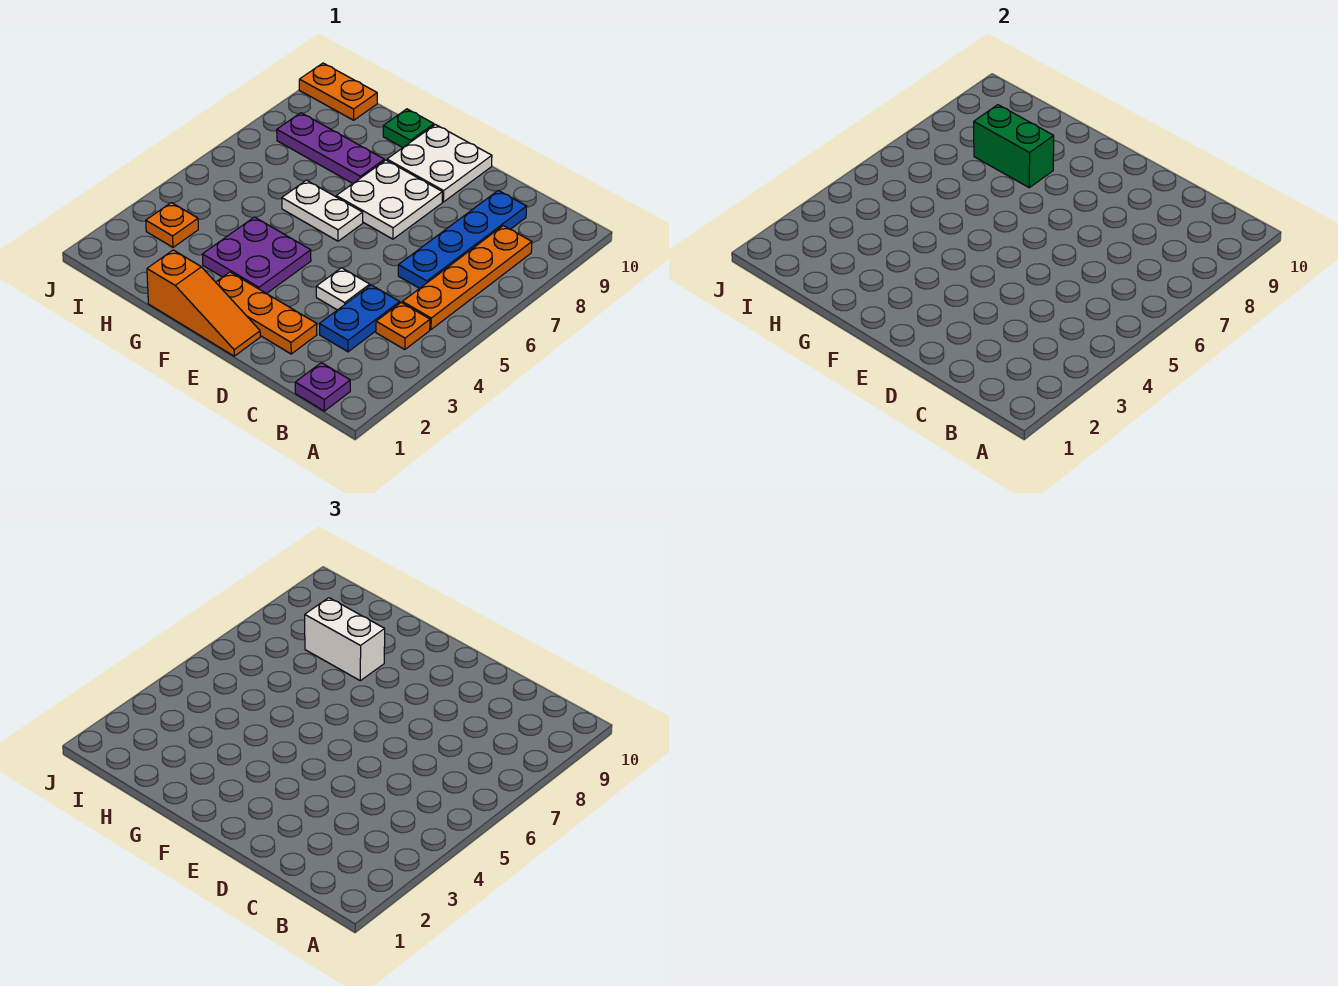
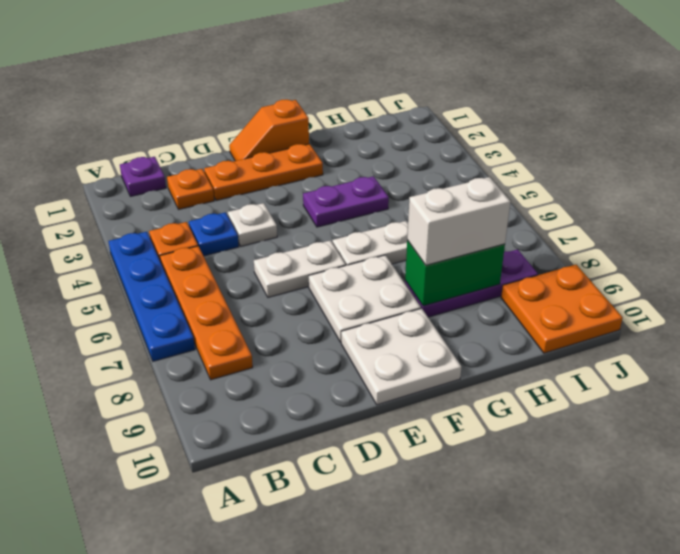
blue 1x2 plate [320,285,400,352] -> blue 1x1 plate [189,212,239,256]
blue 1x4 plate [398,191,527,288] -> blue 1x4 plate moved to [108,232,195,361]
none -> white 1x2 plate [254,240,346,297]
orange 1x3 slope [147,250,260,356] -> orange 1x2 slope [229,99,309,161]
purple 2x2 plate [202,217,311,294] -> purple 1x2 plate [303,176,389,227]
green 1x1 plate [383,109,434,148] -> none
orange 1x1 plate [146,203,198,247] -> orange 1x1 plate moved to [167,169,214,209]
orange 1x2 plate [299,63,377,120] -> orange 2x2 plate [501,265,623,353]

